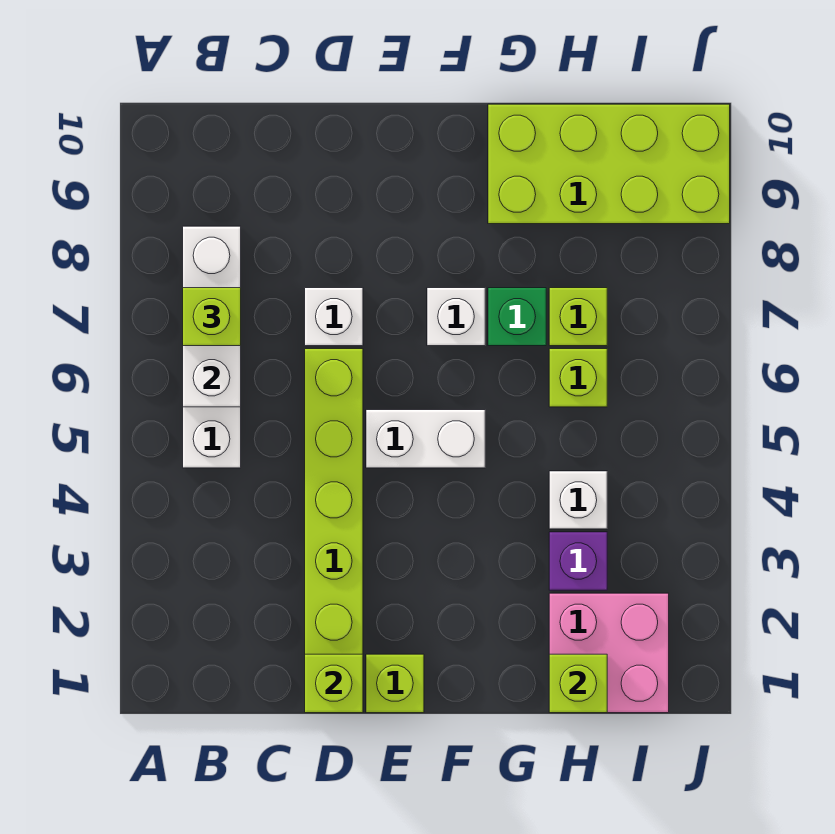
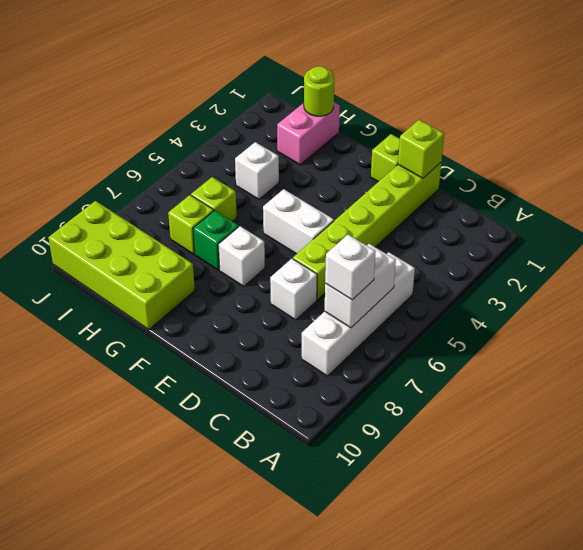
lime 1x1 brick [183,288,241,346] -> white 1x1 brick [325,235,376,300]
pink 2x2 brick [549,593,669,713] -> pink 1x2 brick [277,102,340,165]
lime 1x1 brick [549,654,607,713] -> lime 1x1 round brick [304,66,335,116]
purple 1x1 brick [549,532,607,590] -> none

